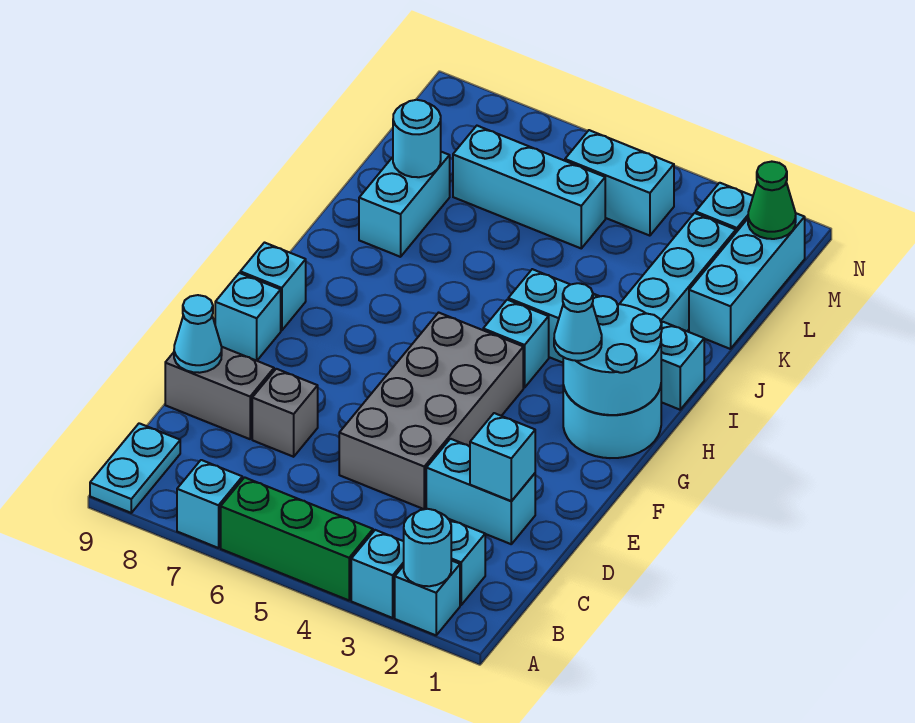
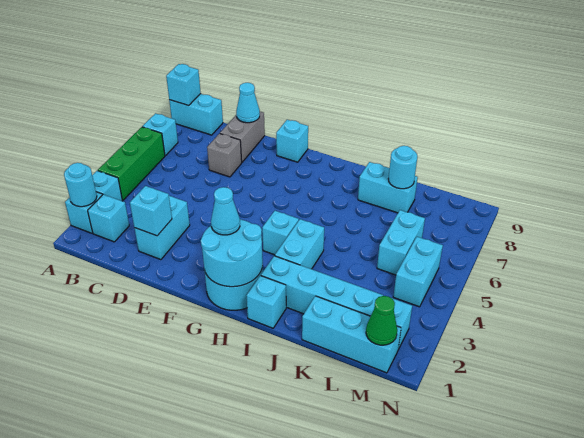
cyan 1x2 plate [90,423,180,513] -> cyan 1x2 brick [169,94,223,135]
grey 2x4 brick [339,313,523,509] -> none
cyan 1x1 brick [240,243,306,331] -> cyan 1x1 brick moved to [166,64,201,105]
cyan 1x3 brick [453,126,605,248] -> cyan 1x2 brick [377,210,425,275]

